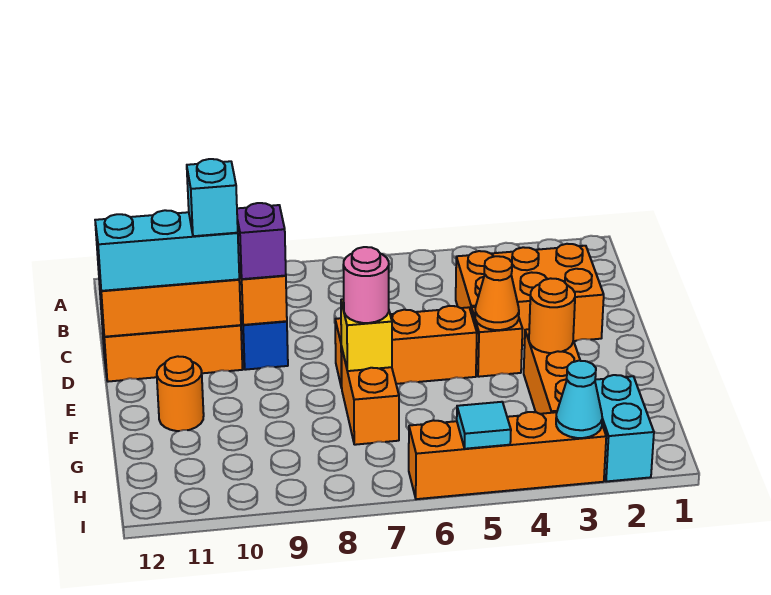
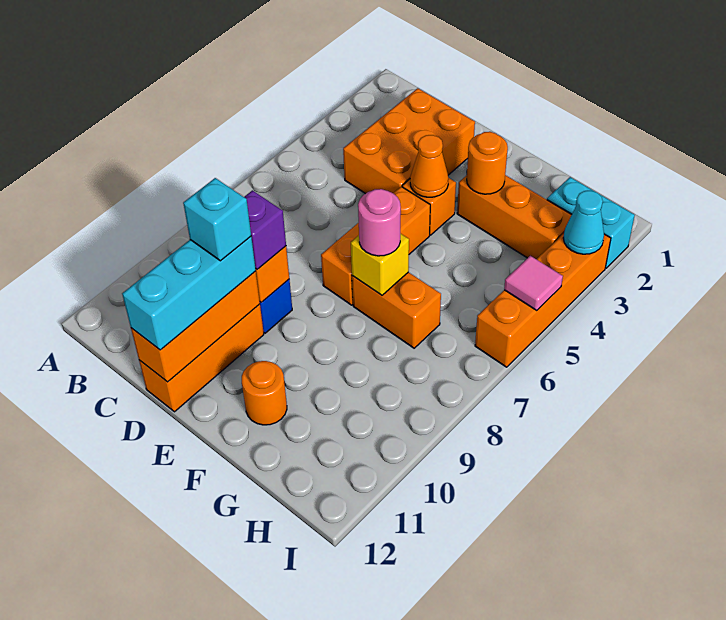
cyan 1x1 tile [457,402,511,449] -> pink 1x1 tile [504,256,563,311]

